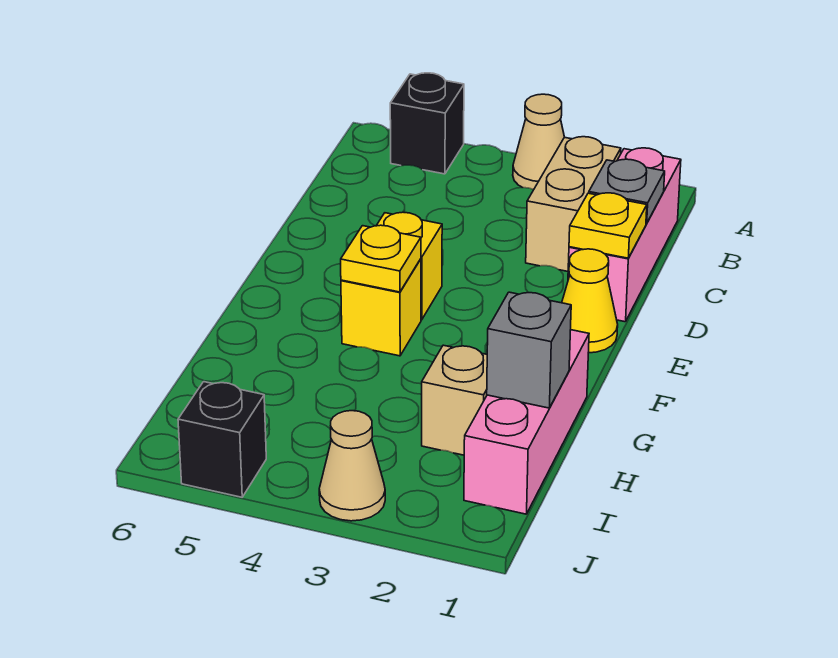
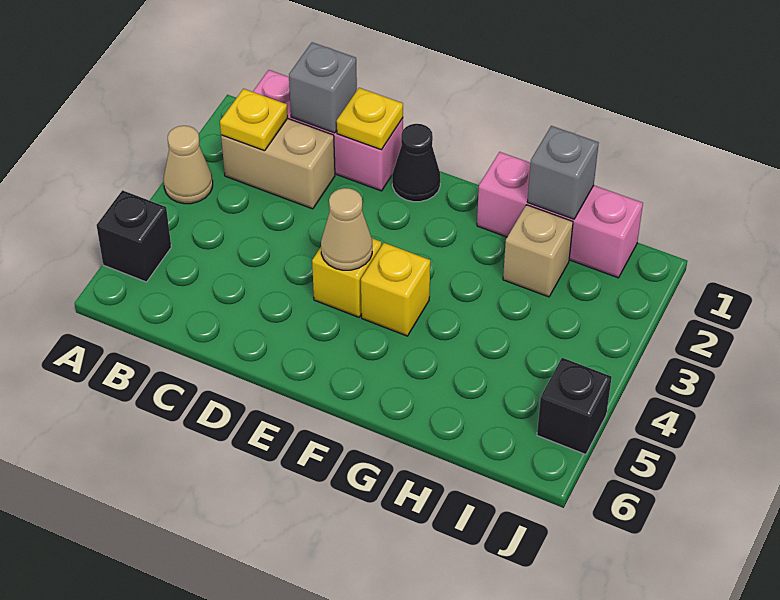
grey 1x1 plate [589,159,665,224] -> grey 1x1 brick [289,42,357,133]
yellow 1x1 cone [562,249,618,353] -> black 1x1 cone [392,124,440,202]
yellow 1x1 plate [341,225,421,292] -> yellow 1x1 plate moved to [220,89,288,151]
tan 1x1 cone [319,411,385,521] -> tan 1x1 cone moved to [321,188,372,270]

